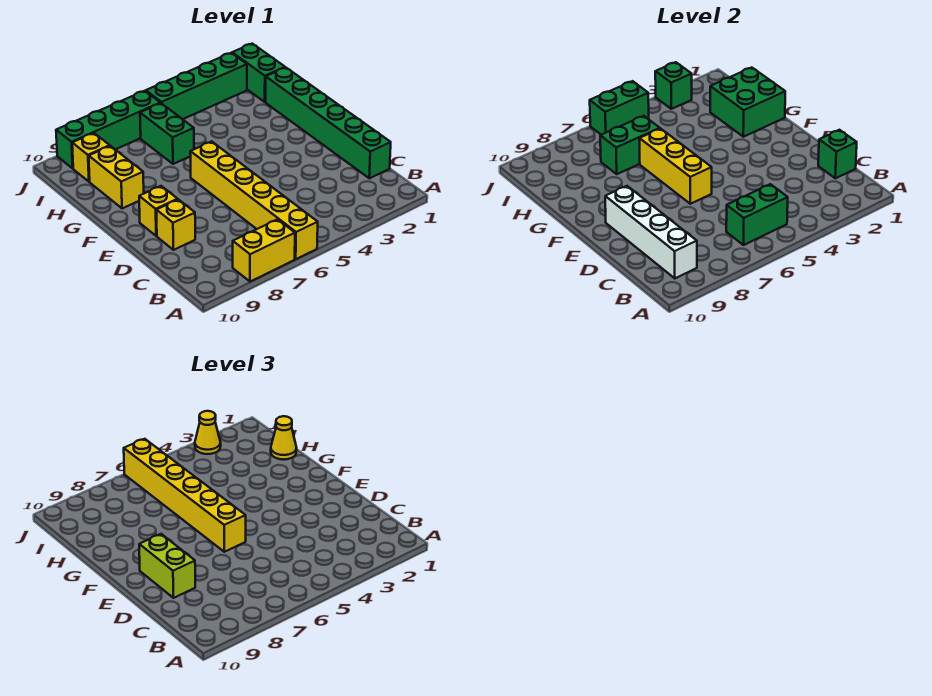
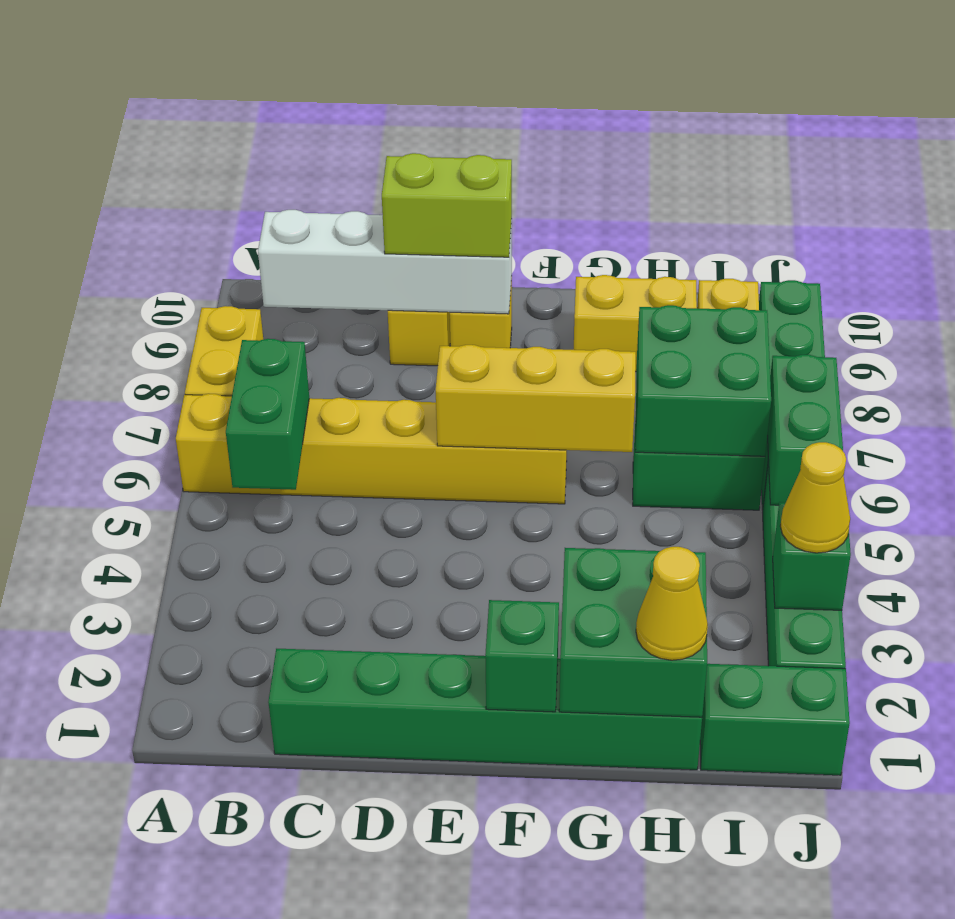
green 1x1 brick [818,130,857,178] -> green 1x1 brick moved to [485,600,559,712]
yellow 1x6 brick [124,439,246,552] -> none
green 1x2 brick [600,116,660,174] -> green 2x2 brick [635,305,771,456]

